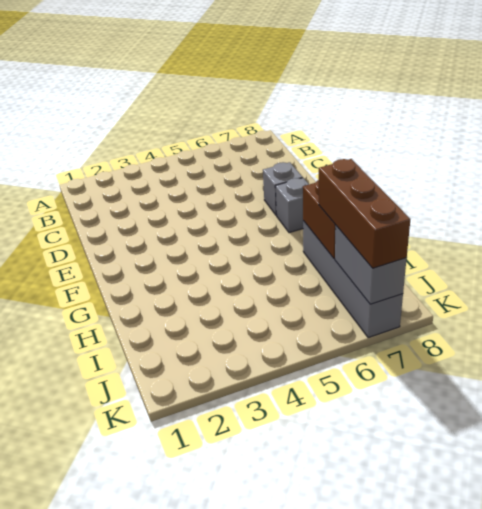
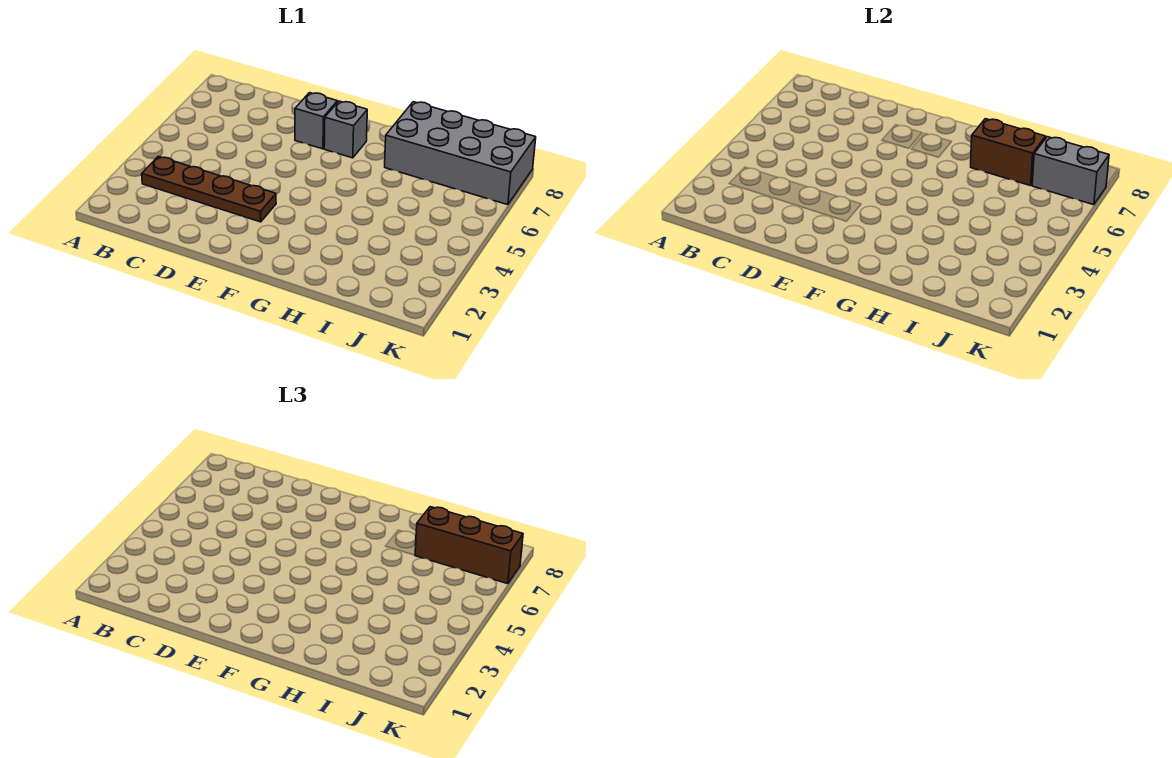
none -> brown 1x4 plate [142,156,276,222]
grey 1x4 brick [303,221,403,338] -> grey 2x4 brick [385,102,536,205]

